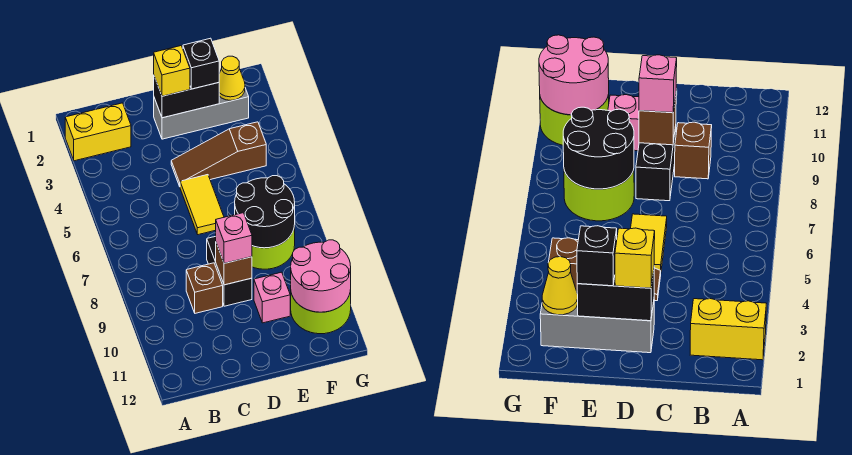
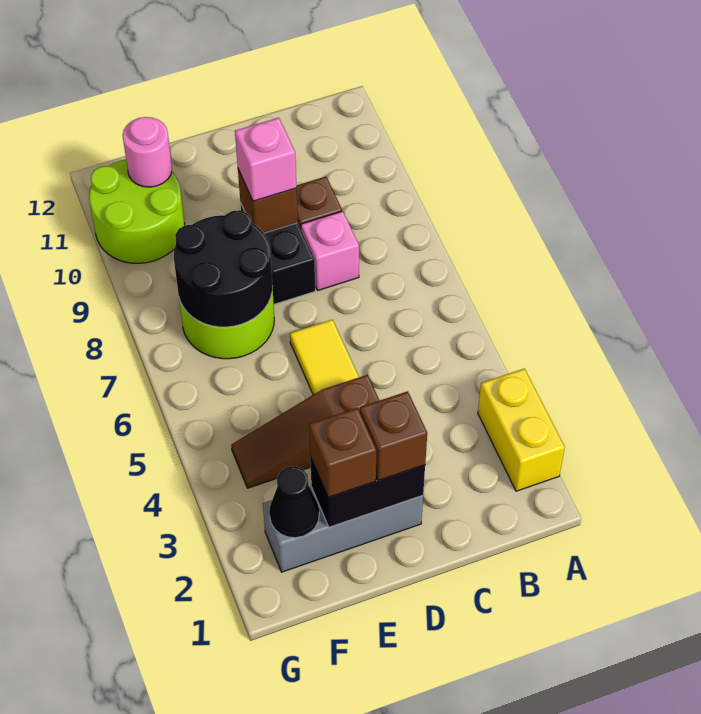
yellow 1x2 brick [65,103,131,161] -> yellow 1x2 brick turned to [478,369,565,491]
yellow 1x1 brick [154,46,190,96] -> brown 1x1 brick [360,391,427,480]
brown 1x3 slope [171,122,266,186] -> brown 1x3 slope turned to [231,375,379,488]
black 1x1 brick [183,38,219,89] -> brown 1x1 brick [309,408,376,497]
pink 1x1 brick [254,272,290,323] -> pink 1x1 brick moved to [301,211,359,290]
yellow 1x1 cone [219,56,245,100] -> black 1x1 cone [269,466,319,538]
pink 2x2 round brick [291,240,351,312] -> pink 1x1 round brick [123,117,172,187]

